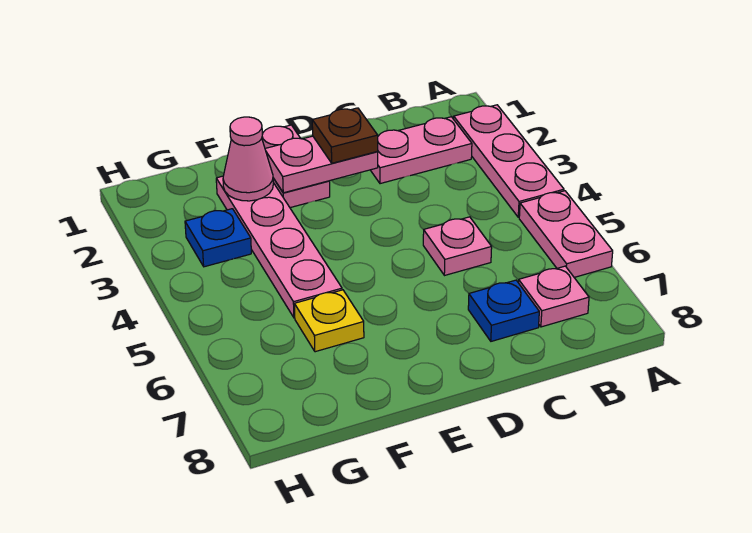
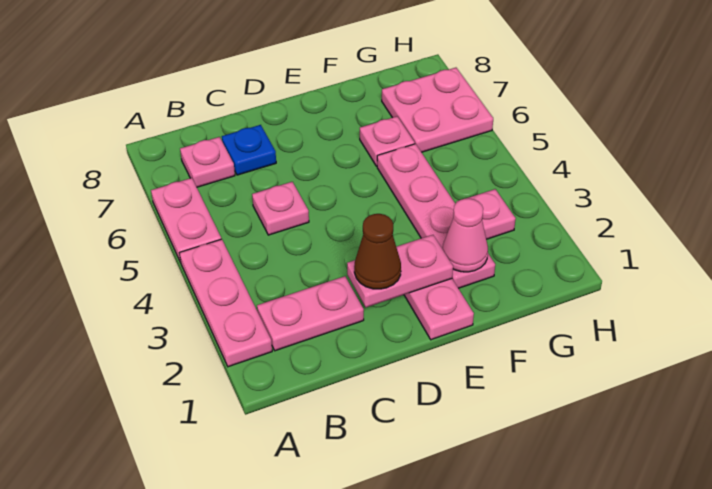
brown 1x1 plate [312,108,378,163] -> brown 1x1 cone [354,214,401,289]
yellow 1x1 plate [294,290,364,352] -> pink 1x1 plate [360,116,415,166]
blue 1x1 plate [185,209,251,267] -> pink 1x1 plate [457,189,516,239]
none -> pink 2x2 plate [382,68,493,152]

